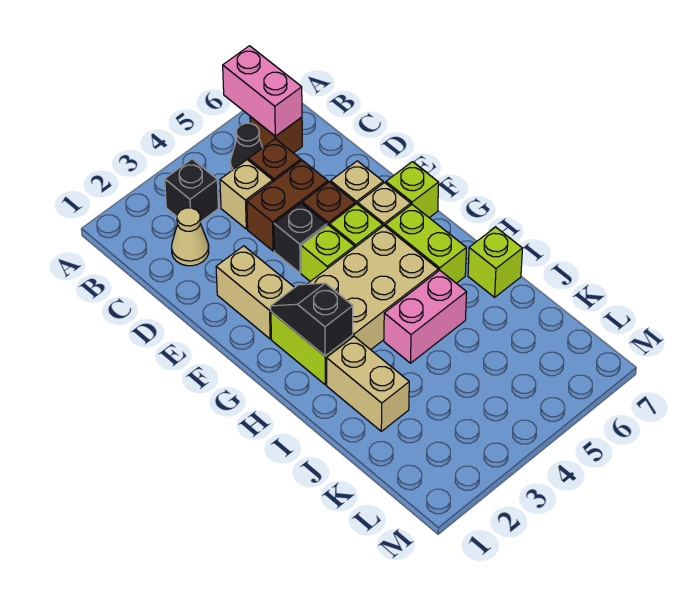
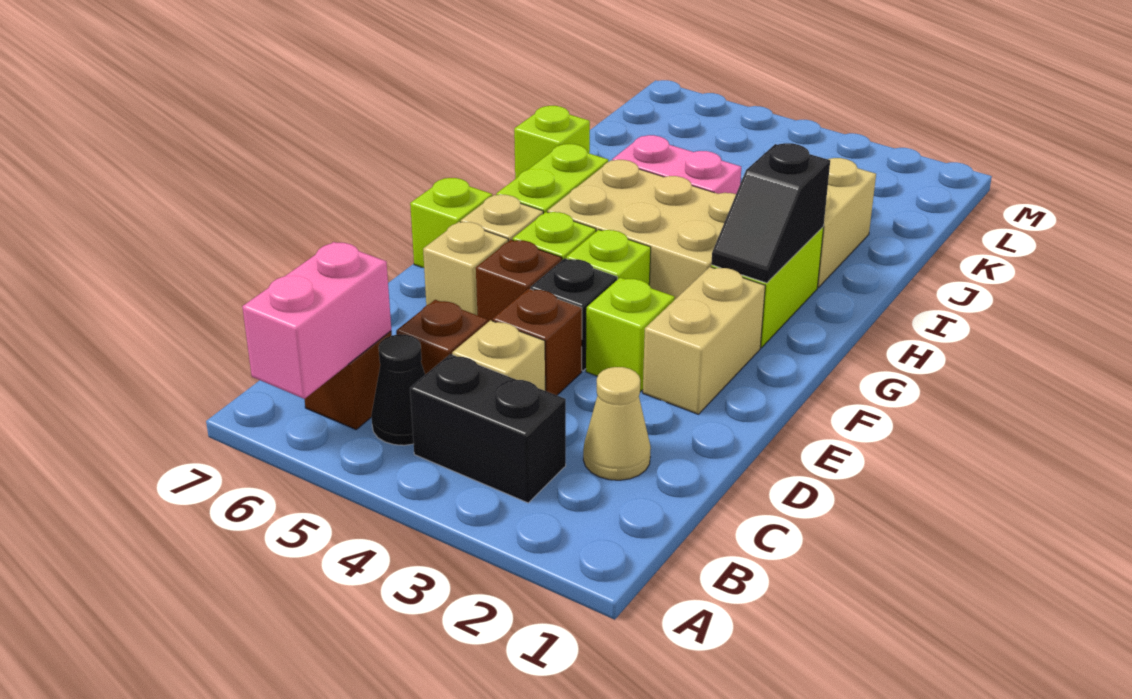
black 1x1 brick [165,159,218,222] -> black 1x2 brick [410,354,566,503]
brown 1x2 brick [247,160,328,251] -> brown 1x1 brick [492,289,582,395]
none -> lime 1x1 brick [586,278,675,392]

